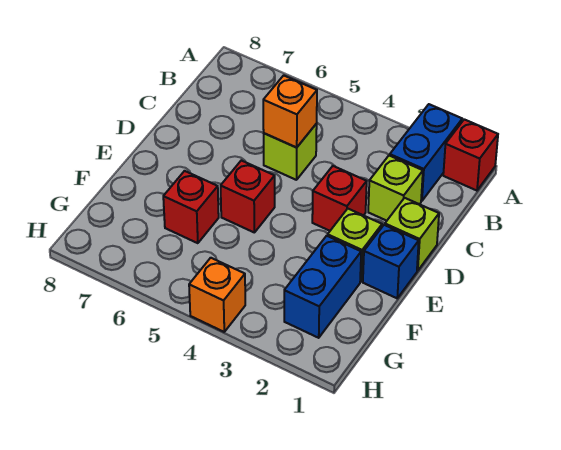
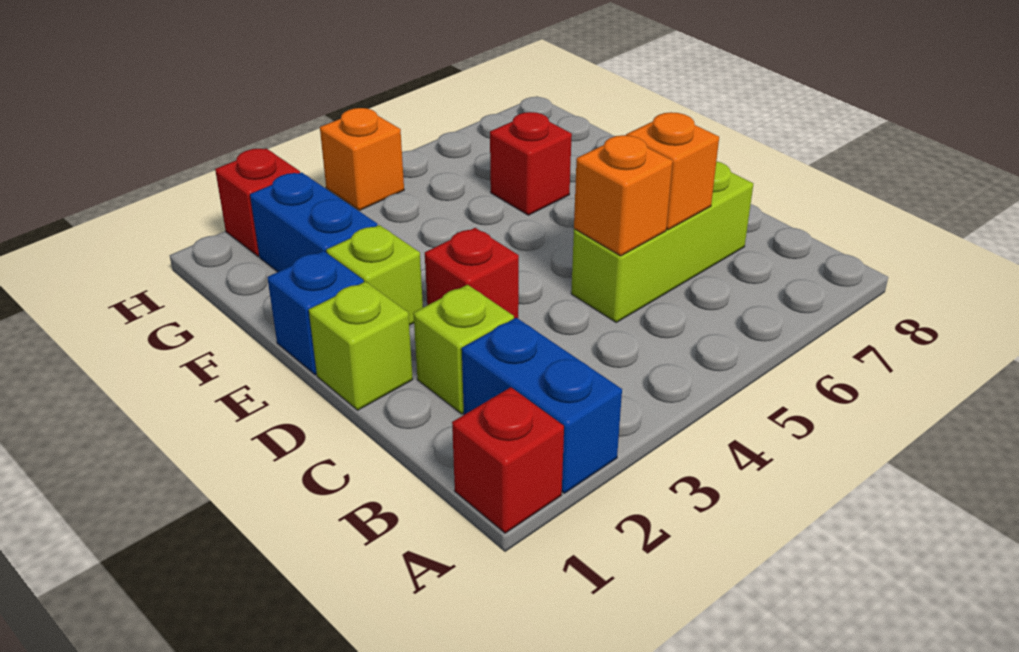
lime 1x1 brick [264,124,317,180] -> lime 1x3 brick [571,161,753,322]
none -> orange 1x1 brick [626,112,719,230]
red 1x1 brick [221,160,275,232] -> red 1x1 brick moved to [215,149,300,256]

